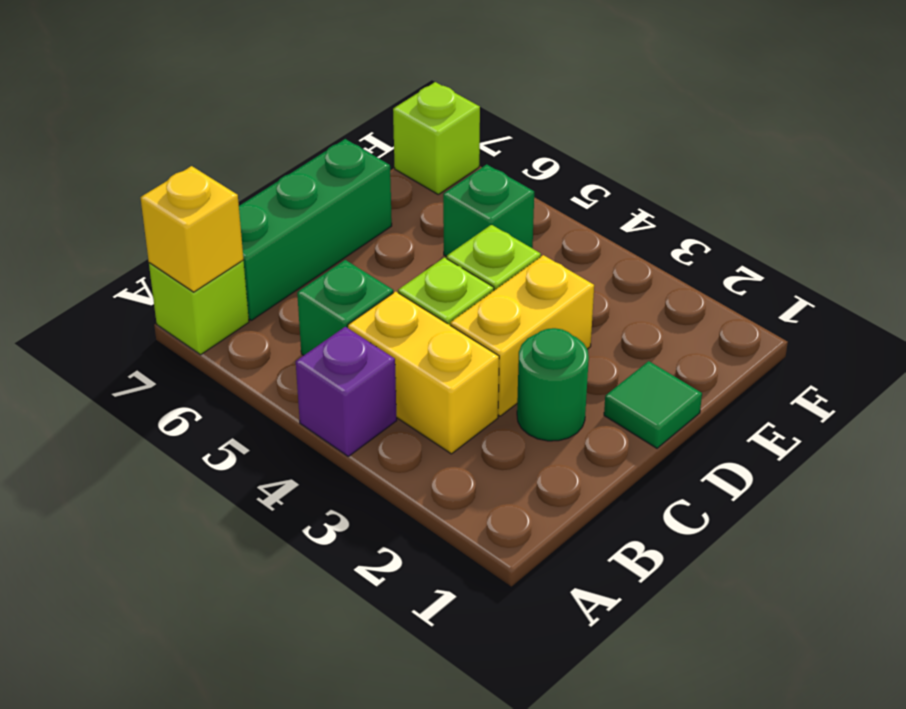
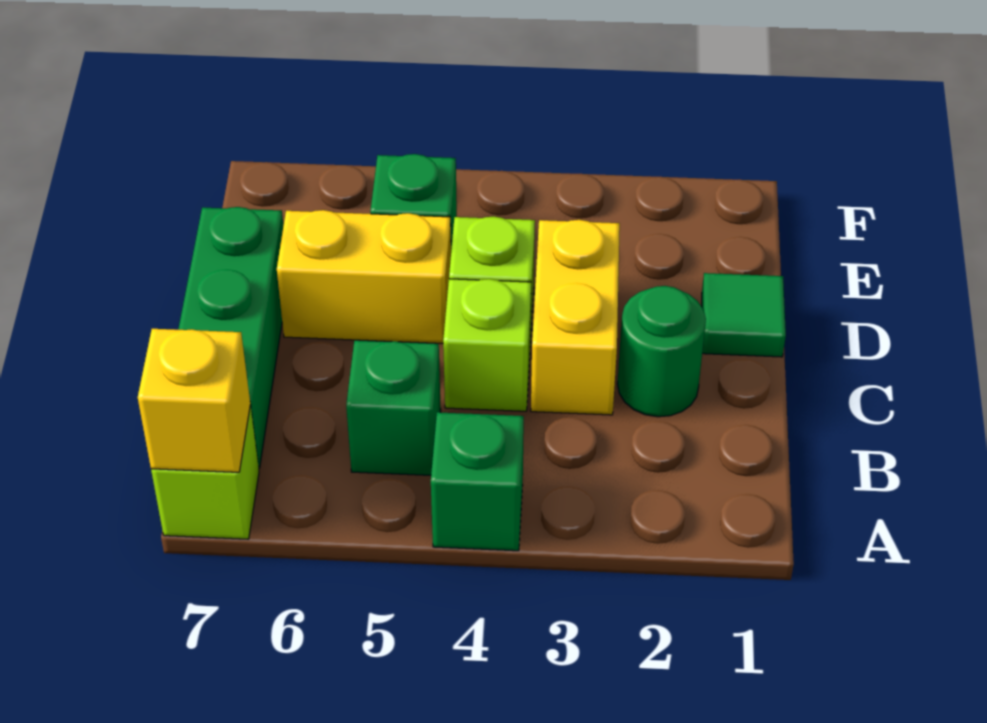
purple 1x1 brick [296,327,397,456] -> green 1x1 brick [431,412,524,551]
yellow 1x2 brick [348,291,499,454] -> yellow 1x2 brick moved to [277,210,451,343]
lime 1x1 brick [393,82,480,194] -> none

